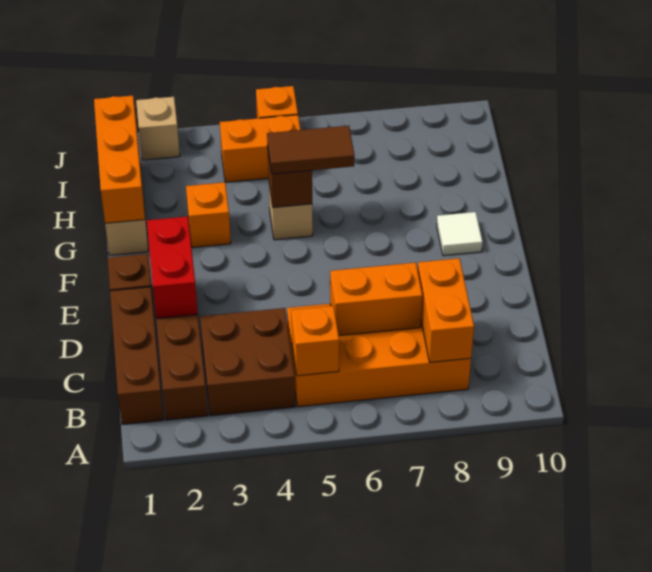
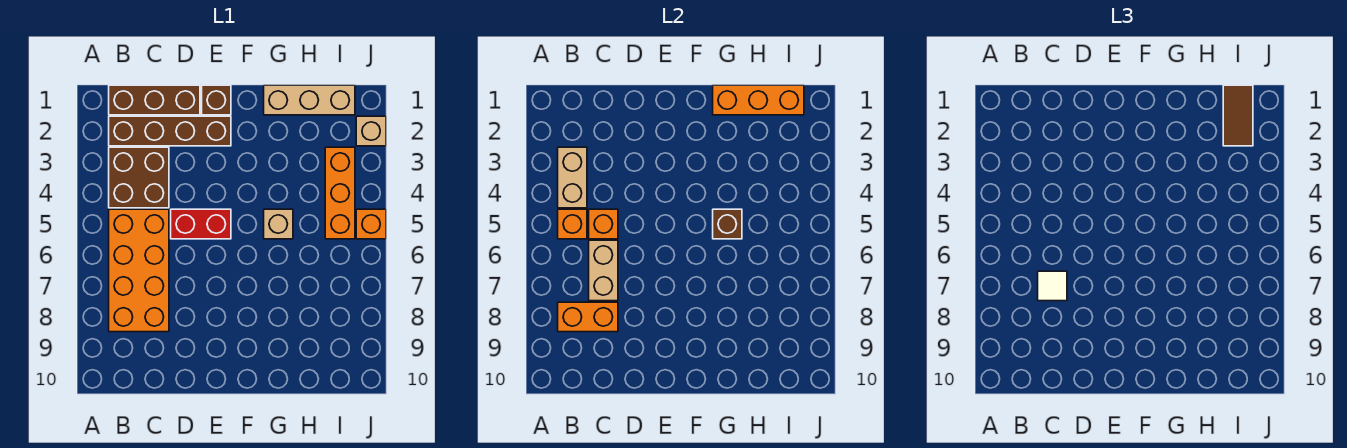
none -> tan 1x2 brick [558,147,587,208]
orange 1x2 brick [330,262,422,336] -> tan 1x2 brick [589,240,618,301]
red 1x2 brick [147,216,198,319] -> red 1x2 brick moved to [171,209,231,239]
white 1x1 tile [437,212,483,256] -> white 1x1 tile moved to [1038,271,1067,301]
orange 1x1 brick [186,182,231,248] -> orange 1x1 brick moved to [589,209,618,239]
brown 1x2 tile [267,126,355,174] -> brown 1x2 tile moved to [1223,85,1253,146]
orange 1x2 brick [220,115,300,182] -> orange 1x3 brick [325,147,355,239]

